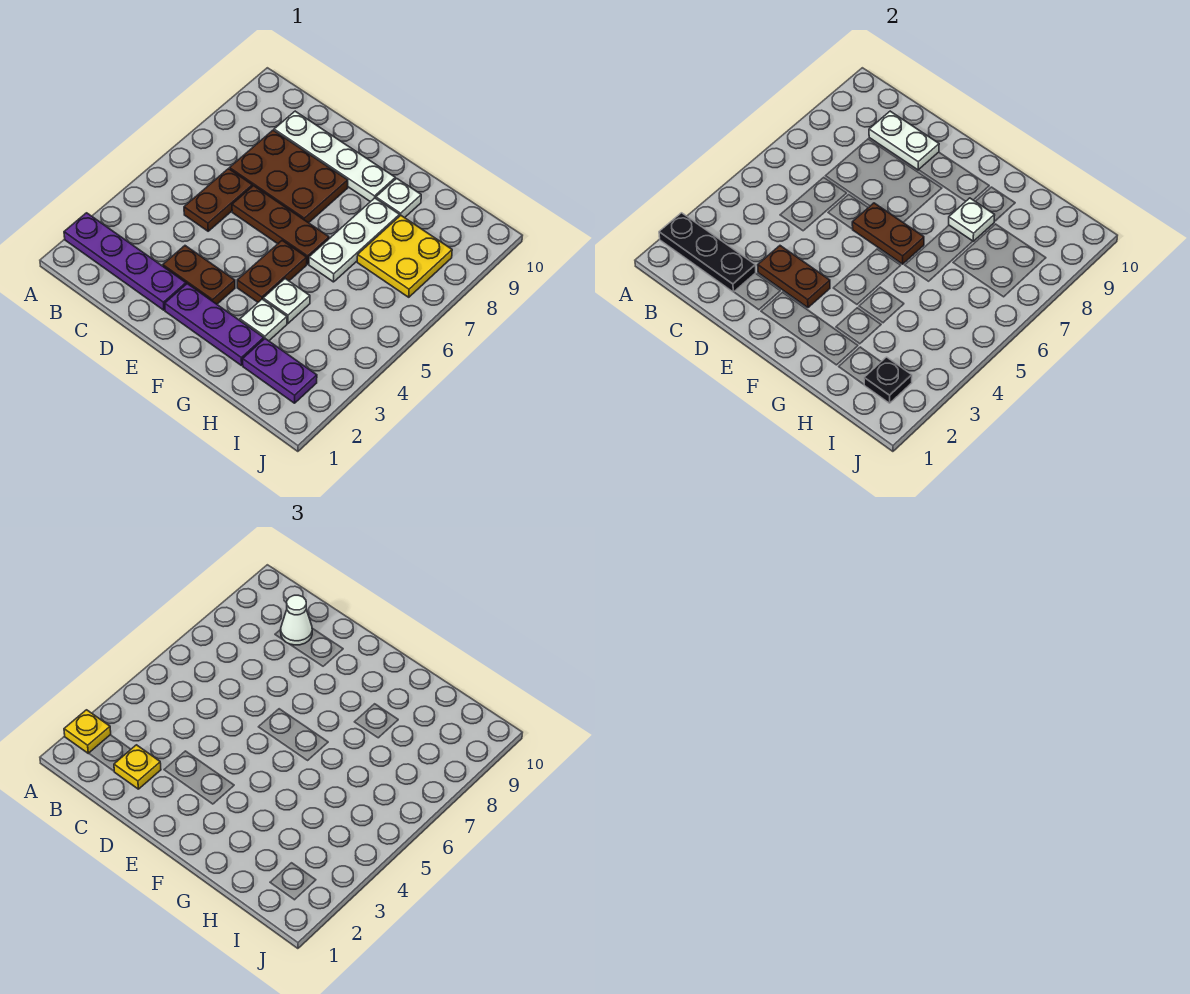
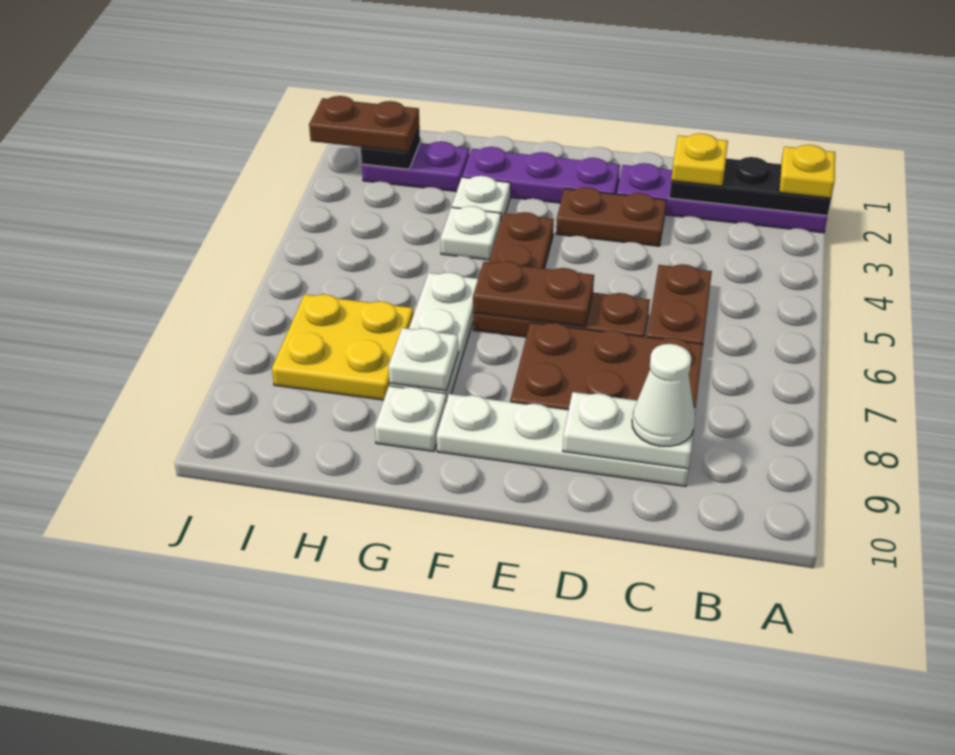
brown 1x2 plate [758,246,830,308] -> brown 1x2 plate moved to [309,96,419,152]

